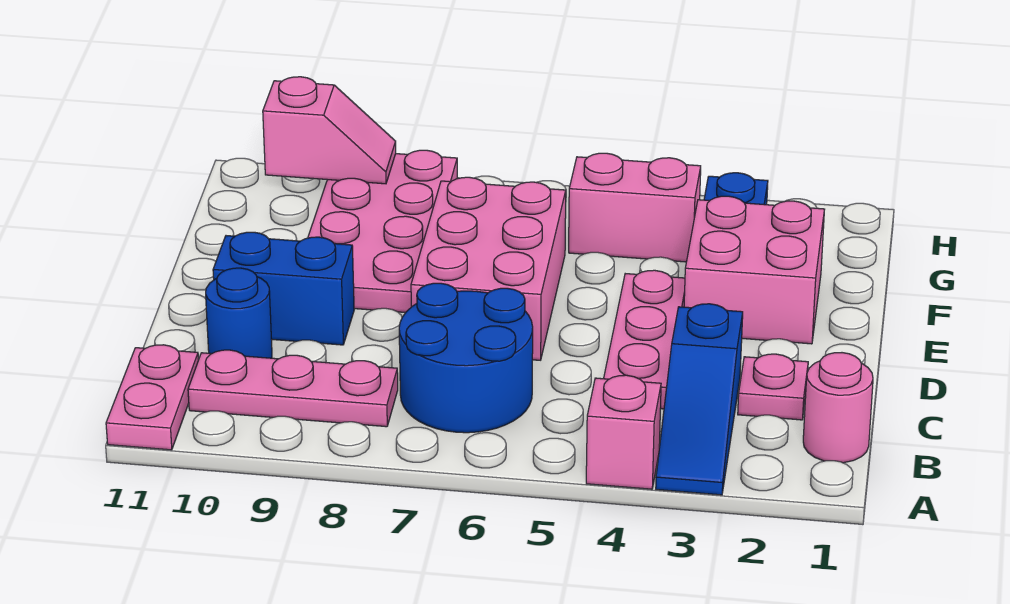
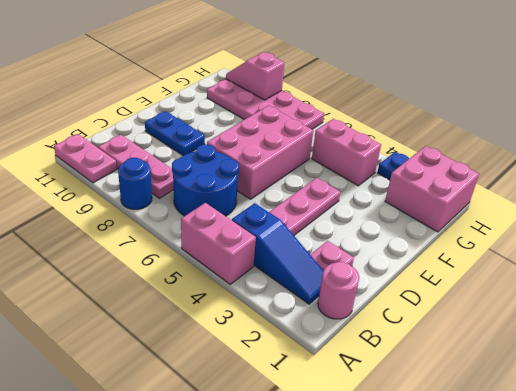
blue 1x3 slope [656,304,743,495] -> blue 1x3 slope turned to [232,203,324,304]
pink 1x1 brick [586,375,661,489] -> pink 1x2 brick [181,203,256,284]
pink 1x2 plate [106,345,198,450] -> pink 1x2 plate turned to [54,134,117,183]
blue 1x1 round brick [206,268,272,358] -> blue 1x1 round brick moved to [118,158,152,209]
blue 1x2 brick [213,232,354,345] -> blue 1x2 plate [145,111,205,156]
pink 2x2 brick [684,196,825,344] -> pink 2x2 brick moved to [385,146,479,232]
pink 2x4 plate [308,150,457,313] -> pink 2x4 plate turned to [207,79,324,129]
pink 1x2 slope [263,77,396,184] -> pink 1x2 slope turned to [226,52,284,100]

